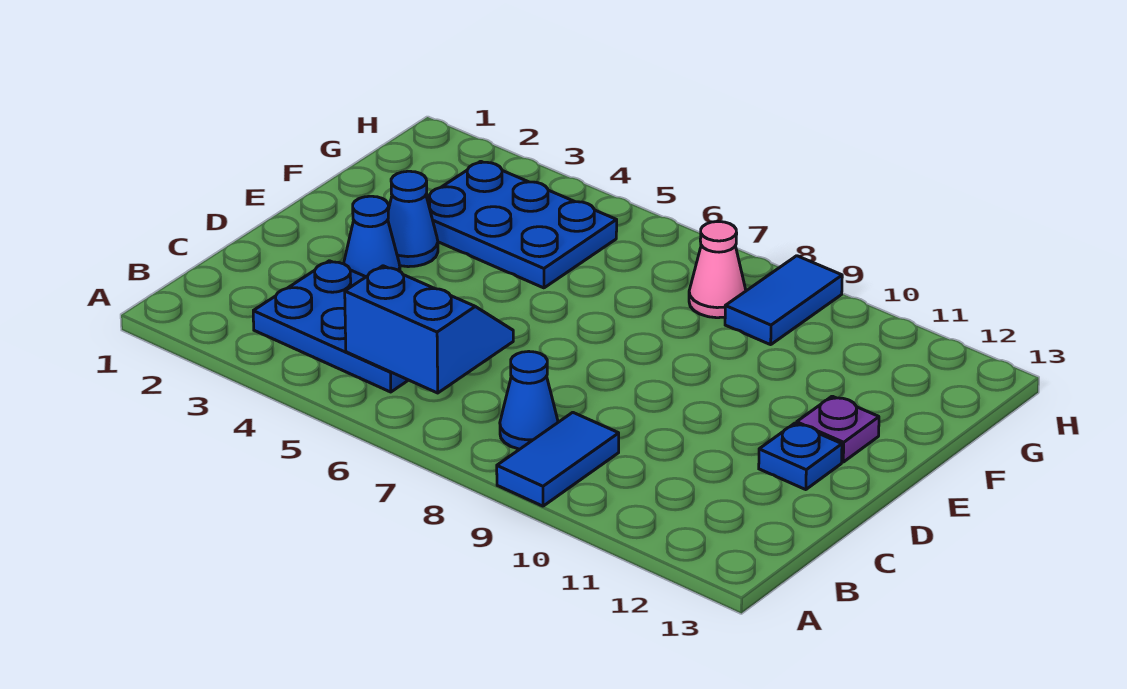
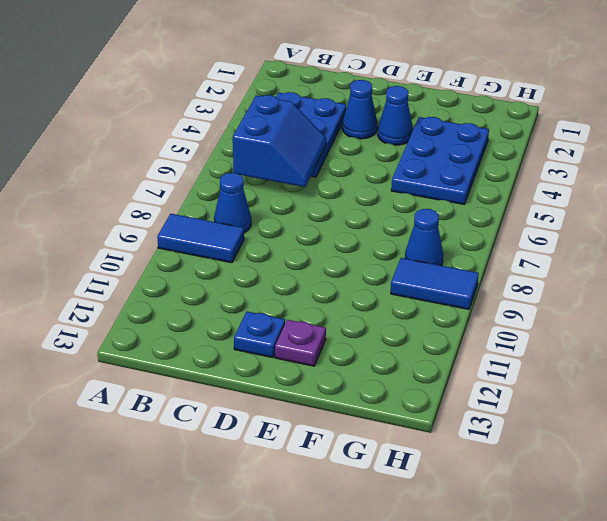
pink 1x1 cone [689,222,746,318] -> blue 1x1 cone [405,209,443,266]

